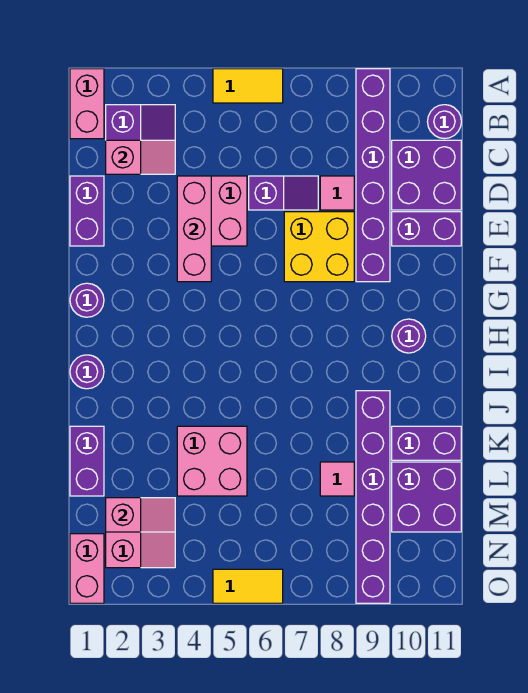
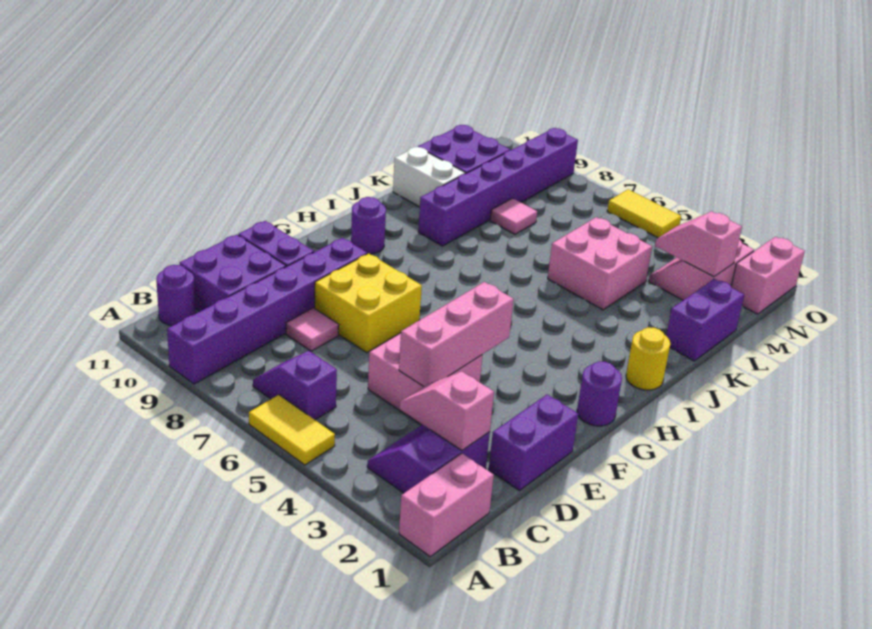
purple 1x2 slope [249,176,318,210] -> purple 1x2 slope moved to [253,351,337,420]
purple 1x1 round brick [70,355,104,389] -> yellow 1x1 round brick [626,327,670,390]
purple 1x2 brick [392,426,461,460] -> white 1x2 brick [393,147,465,207]

